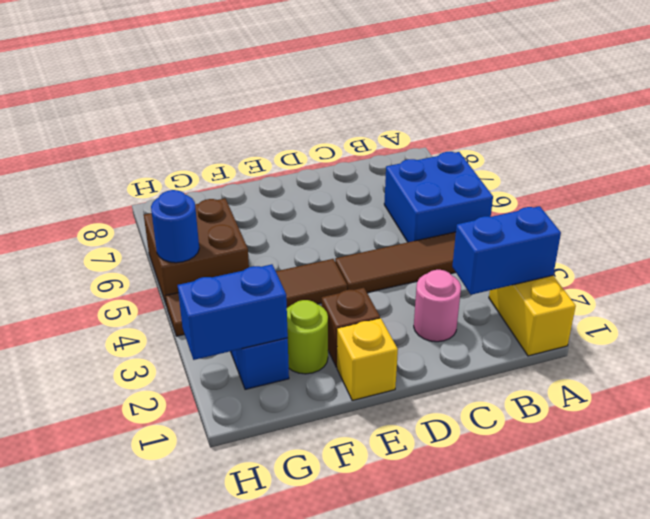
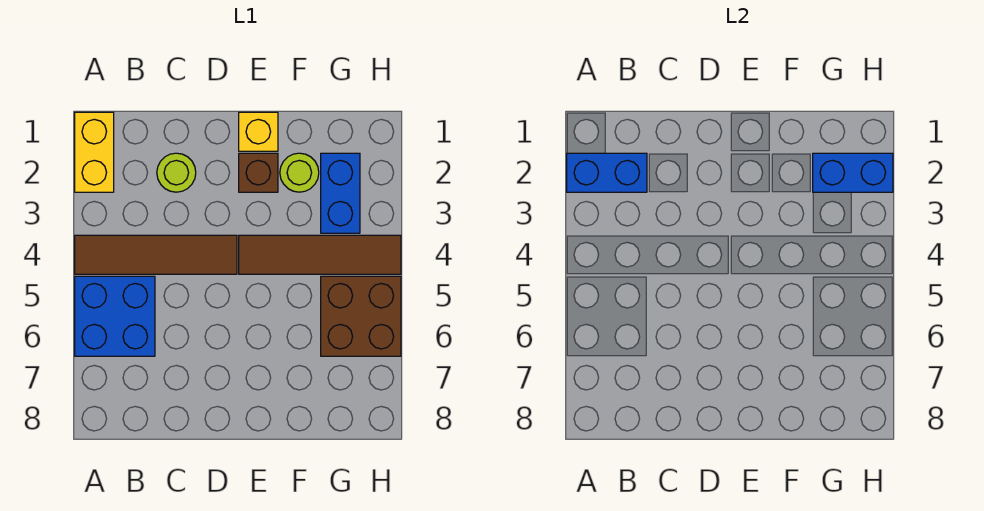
pink 1x1 round brick [414,270,461,342] -> lime 1x1 round brick [157,153,196,192]
blue 1x1 round brick [151,190,199,263] -> none

